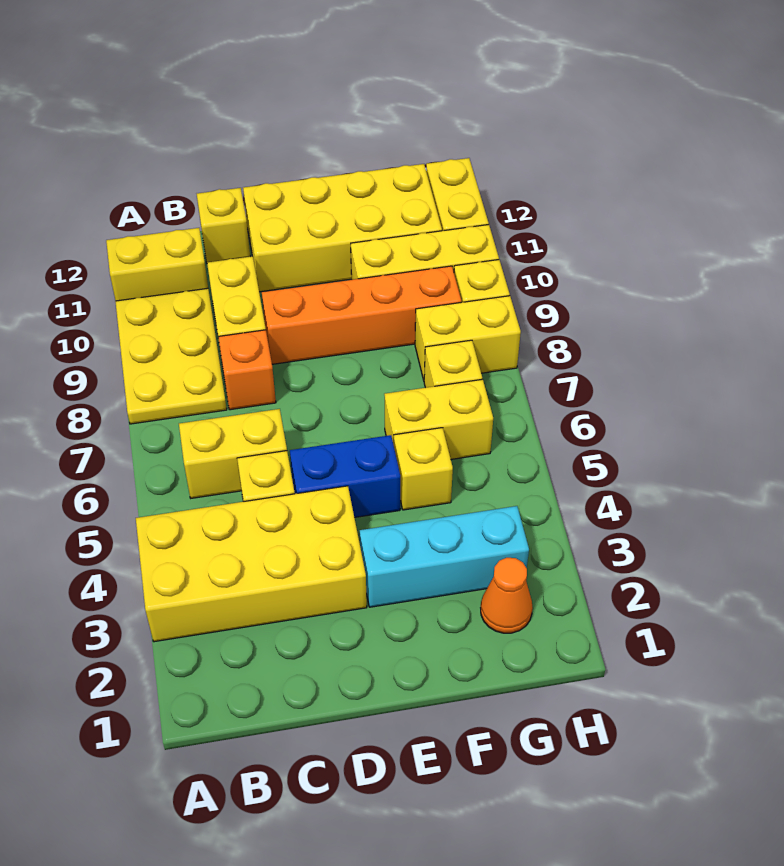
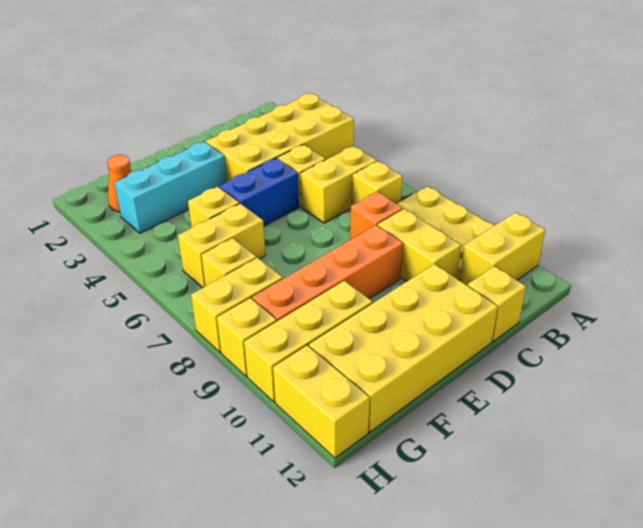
none -> yellow 1x1 brick [352,161,403,205]

